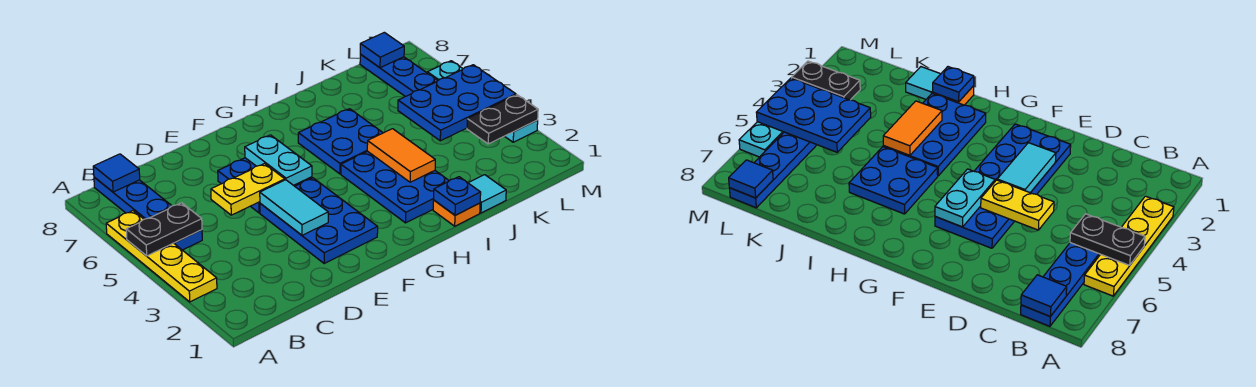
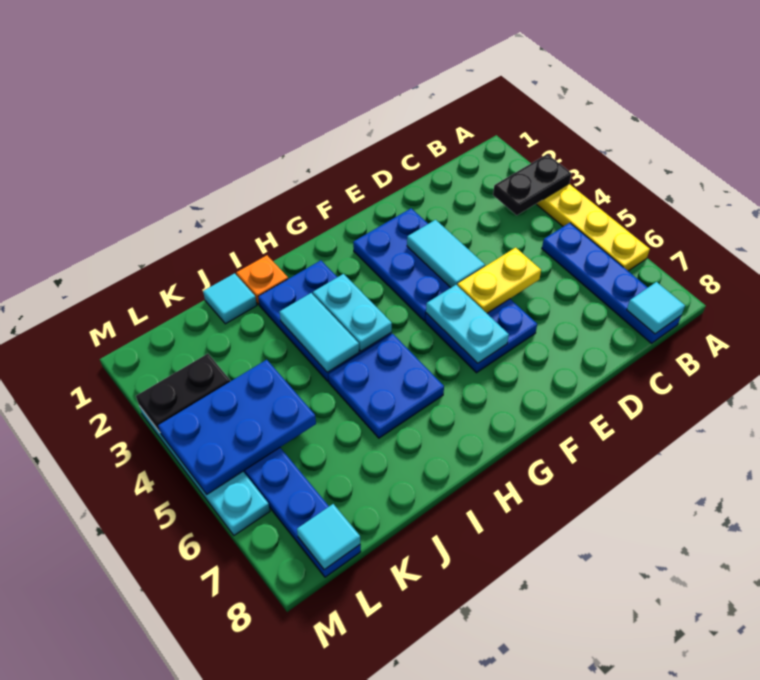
black 1x2 plate [126,203,202,256] -> black 1x2 plate moved to [493,154,571,215]
blue 1x1 tile [93,154,140,192] -> cyan 1x1 tile [627,282,685,334]
none -> cyan 1x2 plate [313,274,392,351]
blue 1x1 plate [434,177,481,215] -> none
orange 1x2 tile [367,129,435,182] -> cyan 1x2 tile [279,293,359,372]
blue 1x1 tile [360,32,404,68] -> cyan 1x1 tile [297,504,360,570]

